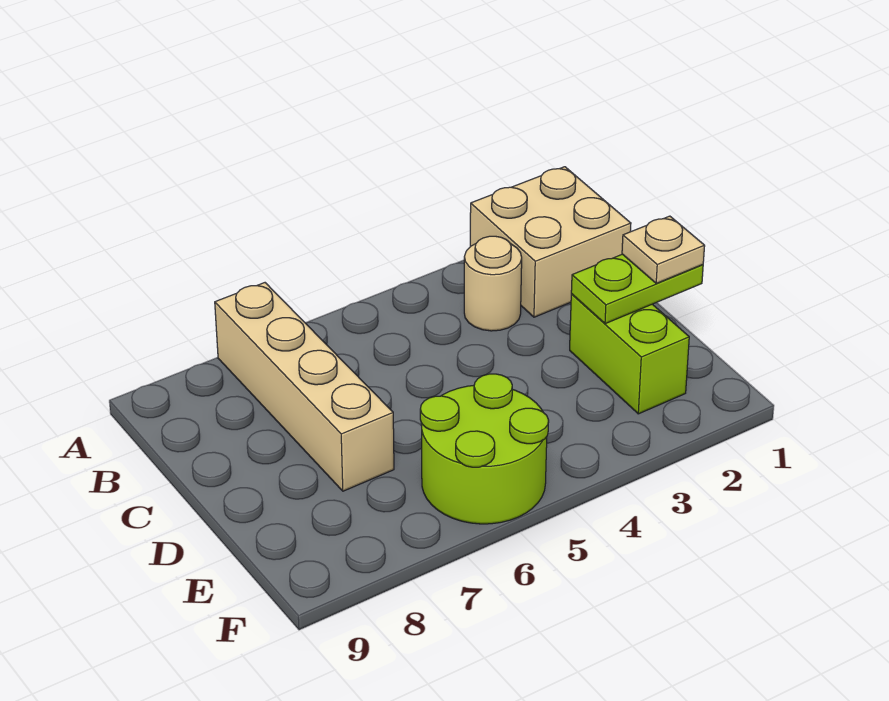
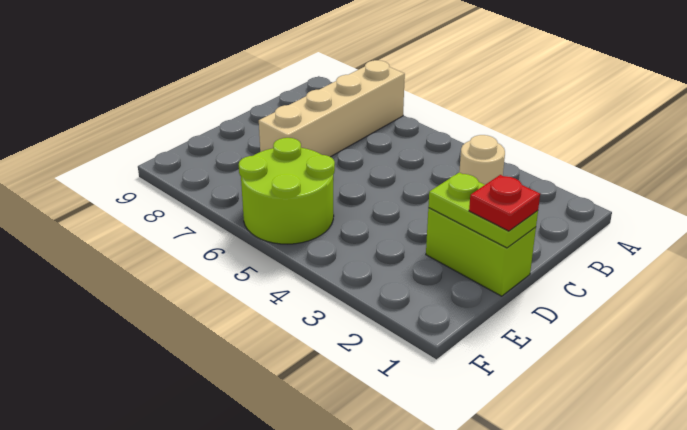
tan 2x2 brick [470,167,631,317] -> none
tan 1x1 plate [622,216,705,283] -> red 1x1 plate [469,175,540,231]
lime 1x2 brick [570,294,689,414] -> lime 1x2 brick turned to [426,208,536,296]

